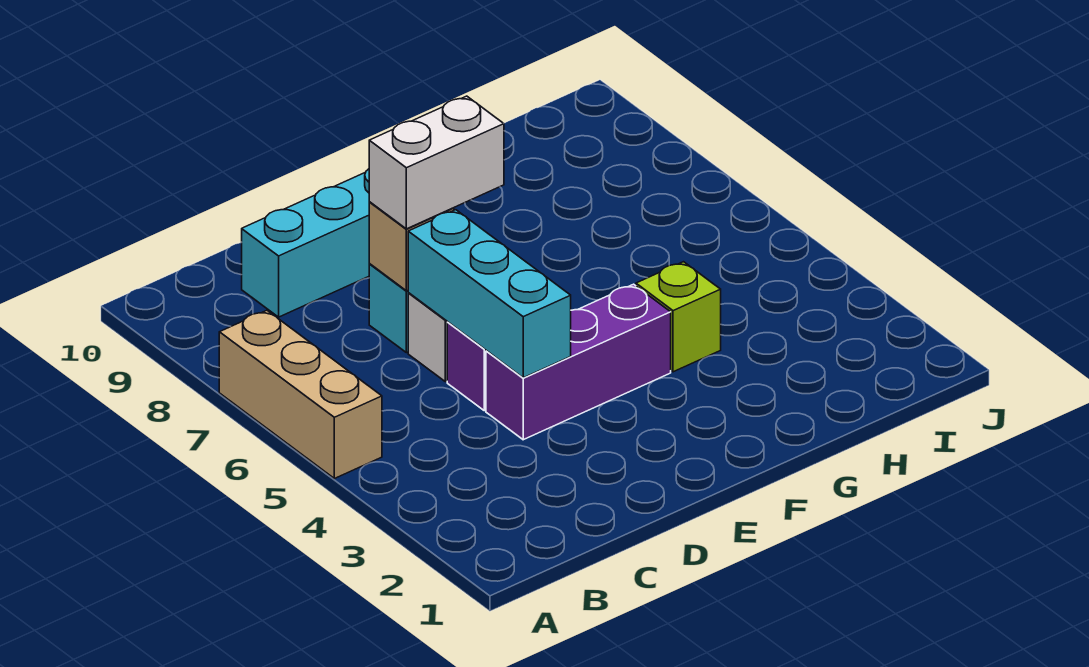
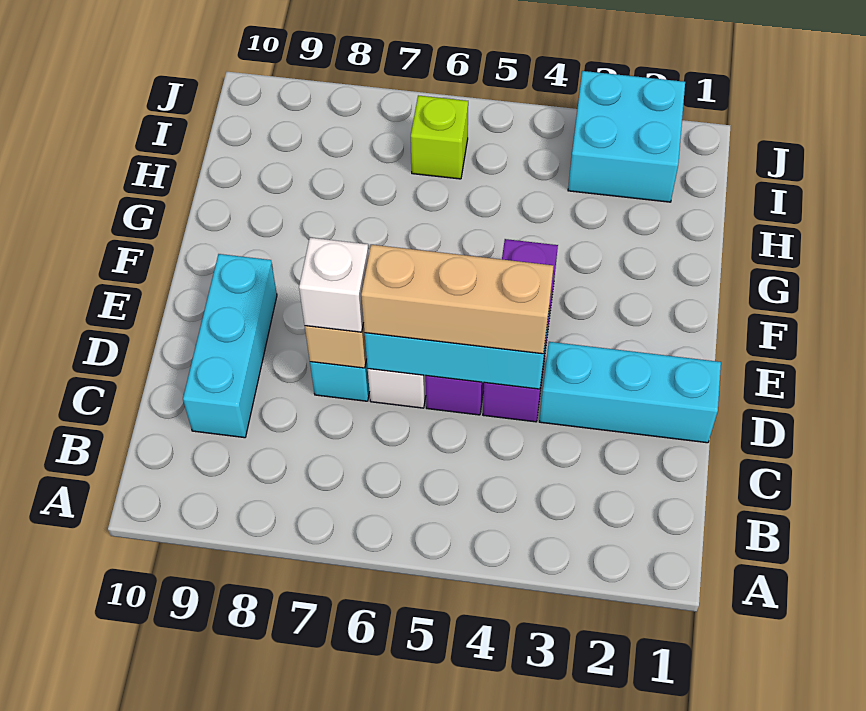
tan 1x3 brick [219,310,382,479] -> tan 1x3 brick moved to [361,245,554,354]
none -> cyan 1x3 brick [539,342,721,443]
white 1x2 brick [369,96,504,229] -> white 1x1 brick [299,238,369,332]
lime 1x1 brick [636,262,721,372] -> lime 1x1 brick moved to [411,95,468,179]
none -> cyan 2x2 brick [568,71,685,202]

